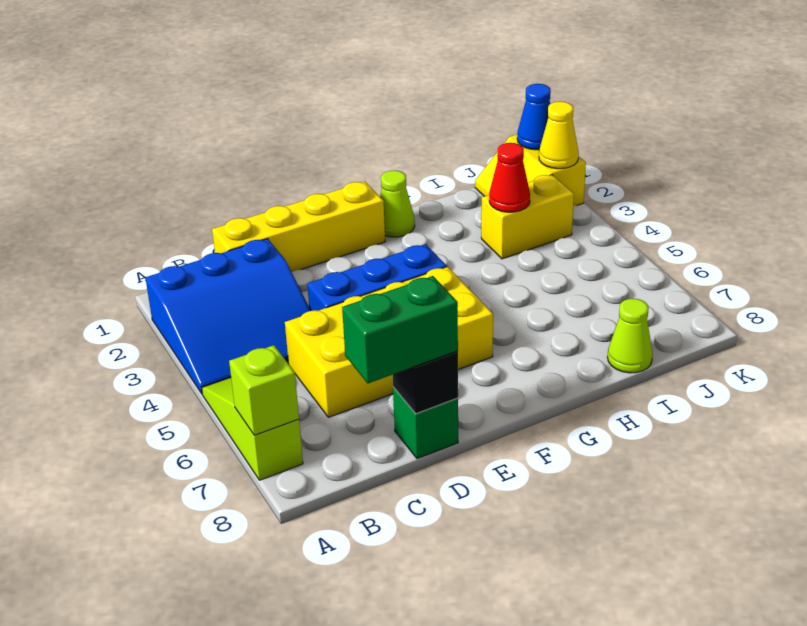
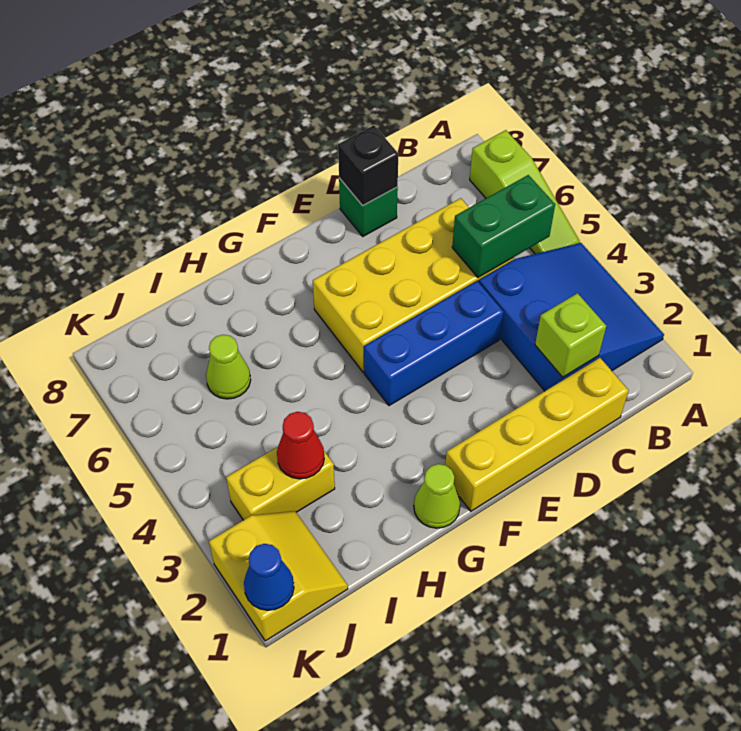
blue 3x3 slope [145,239,311,394] -> blue 3x3 slope turned to [479,243,664,391]
lime 1x1 brick [229,345,299,435] -> lime 1x1 brick moved to [535,293,606,377]
green 1x2 brick [342,276,458,383] -> green 1x2 brick moved to [452,175,555,278]
lime 1x1 cone [608,299,653,373] -> lime 1x1 cone moved to [206,335,251,399]
yellow 1x1 cone [539,101,579,169] -> none

